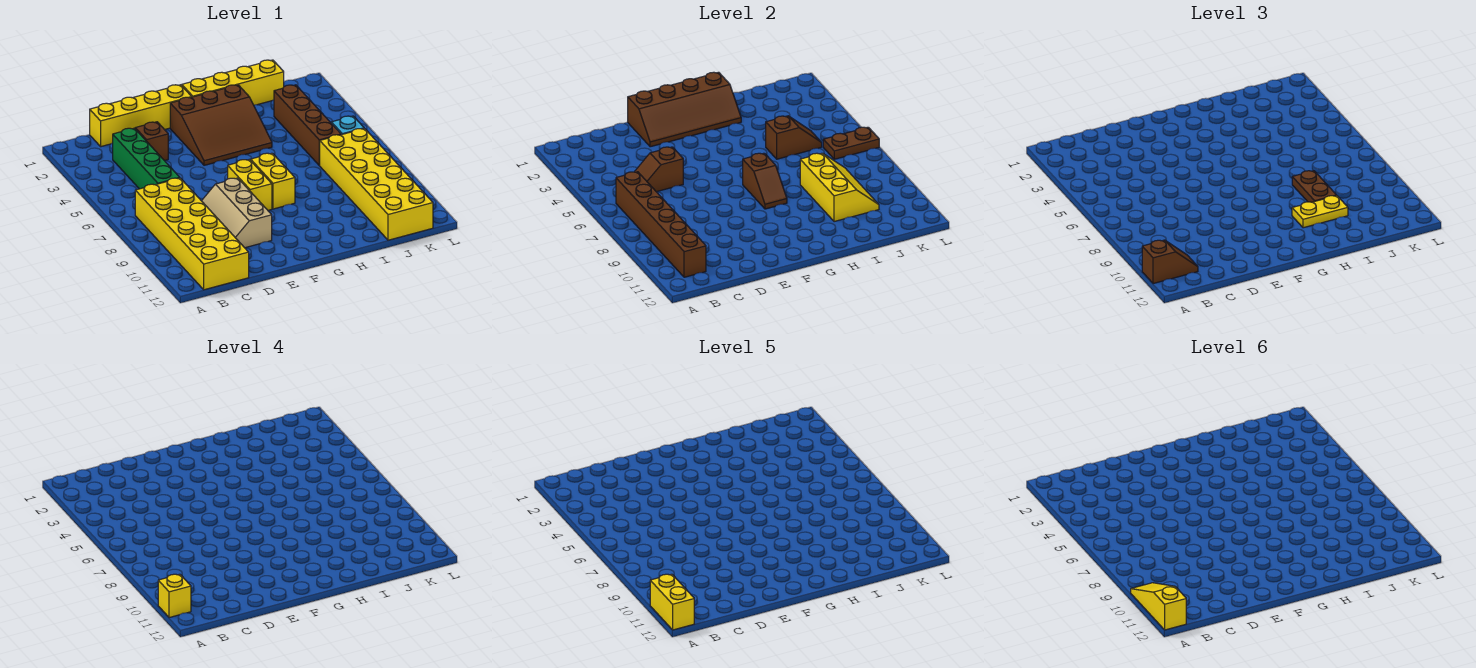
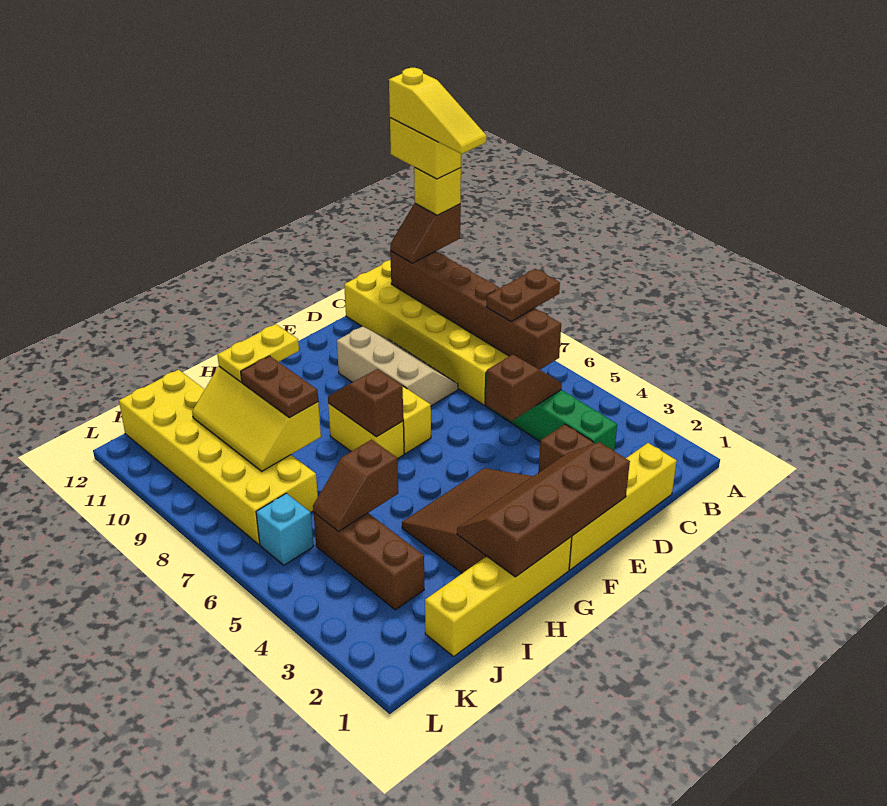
brown 1x4 brick [274,85,341,165] -> brown 1x3 brick [314,513,424,610]
brown 1x2 plate [823,127,879,159] -> brown 1x2 plate moved to [487,269,560,322]

